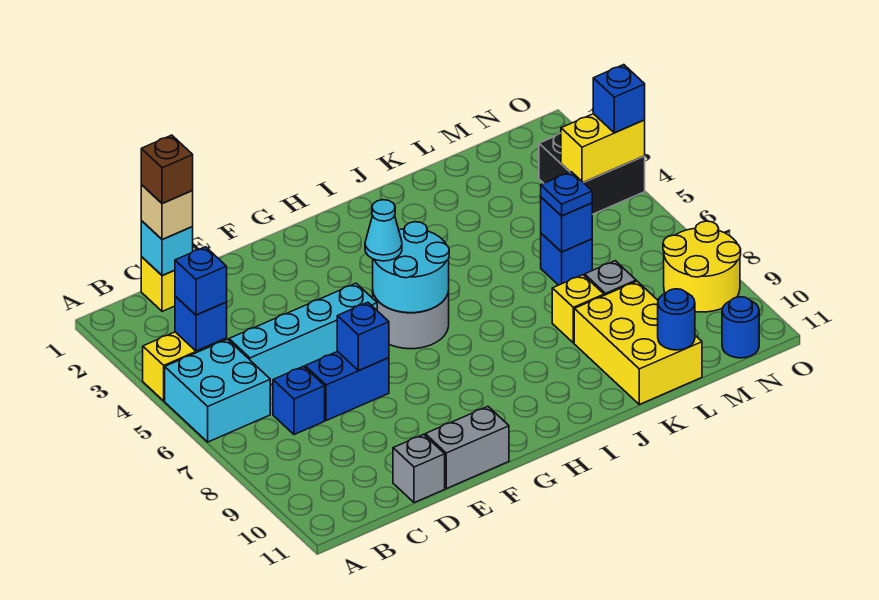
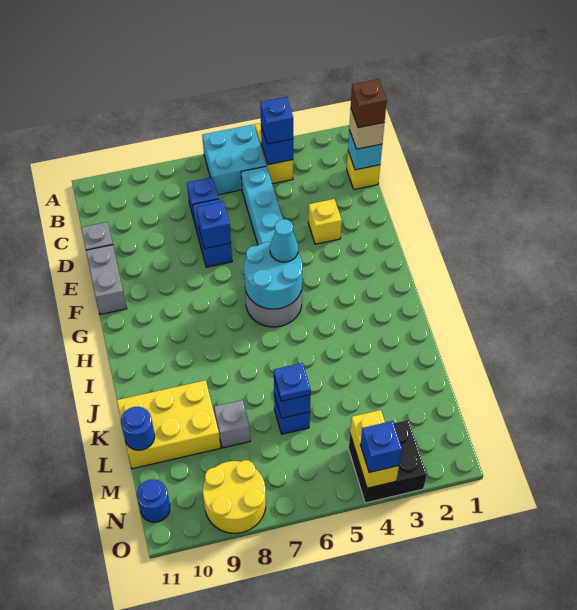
yellow 1x1 brick [552,275,604,343] -> yellow 1x1 brick moved to [308,199,342,244]

